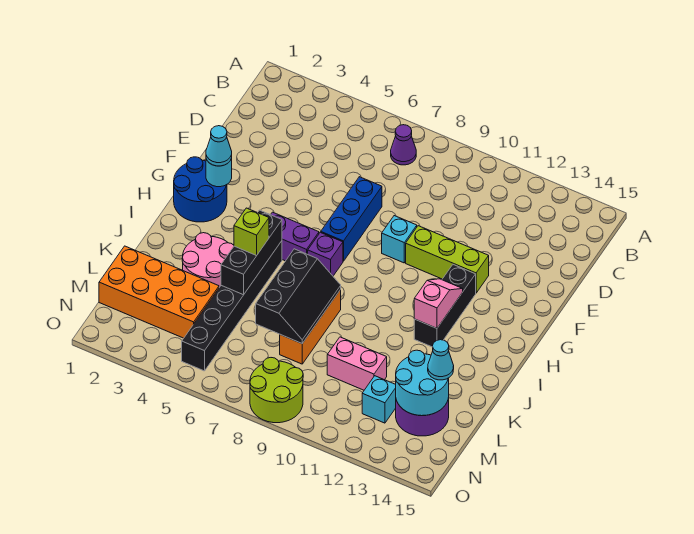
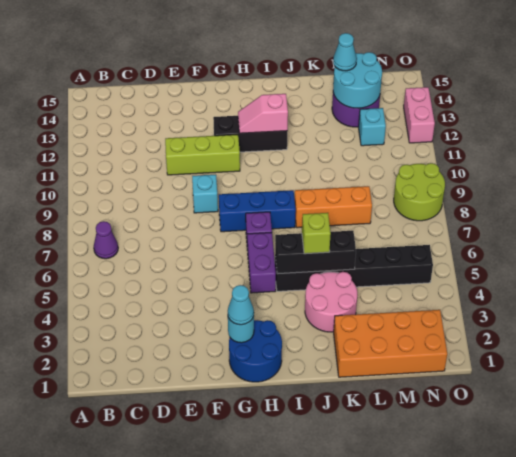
blue 1x3 brick [321,177,382,261] -> blue 1x3 brick moved to [219,190,296,232]
lime 1x3 brick [406,226,489,293] -> lime 1x3 brick turned to [165,135,240,175]
black 2x3 slope [256,249,341,343] -> none
orange 2x4 brick [99,246,219,338] -> orange 2x4 brick turned to [334,310,447,377]
pink 1x2 brick [327,337,387,390] -> pink 1x2 brick moved to [404,87,435,143]

